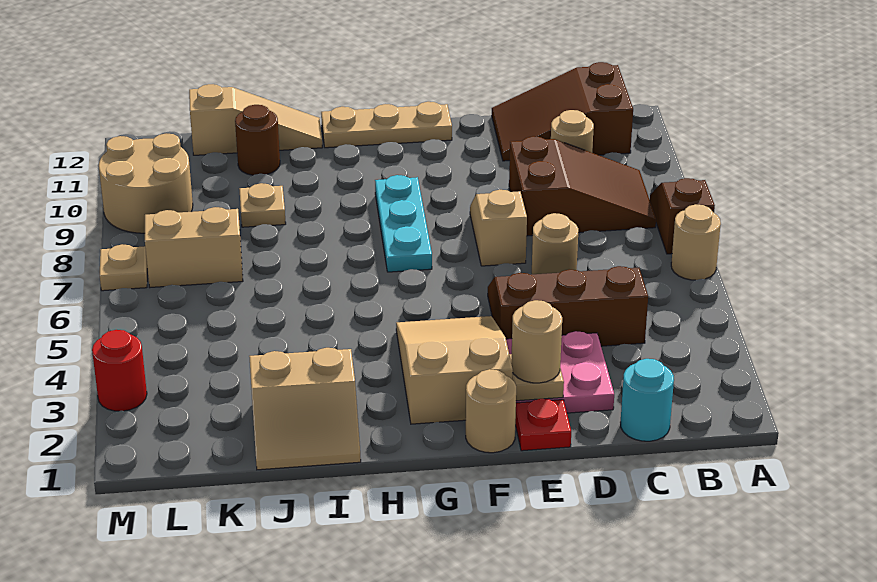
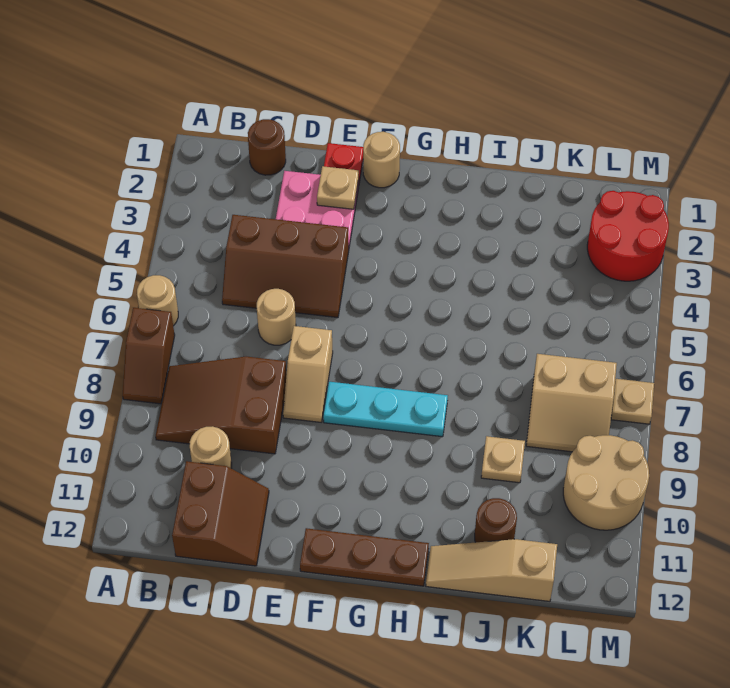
brown 2x3 slope [492,62,633,161] -> brown 2x2 slope [172,461,269,566]
cyan 1x1 round brick [621,359,674,441] -> brown 1x1 round brick [248,119,286,175]
tan 1x1 round brick [511,300,562,383] -> none
tan 2x3 slope [396,316,513,424] -> none
tan 1x3 plate [321,102,452,148] -> brown 1x3 plate [300,528,429,586]
cyan 1x3 plate [375,175,432,272] -> cyan 1x3 plate turned to [323,382,448,437]
tan 2x2 slope [249,348,361,470] -> none
red 1x1 round brick [92,330,147,411] -> red 2x2 round brick [587,191,669,281]

